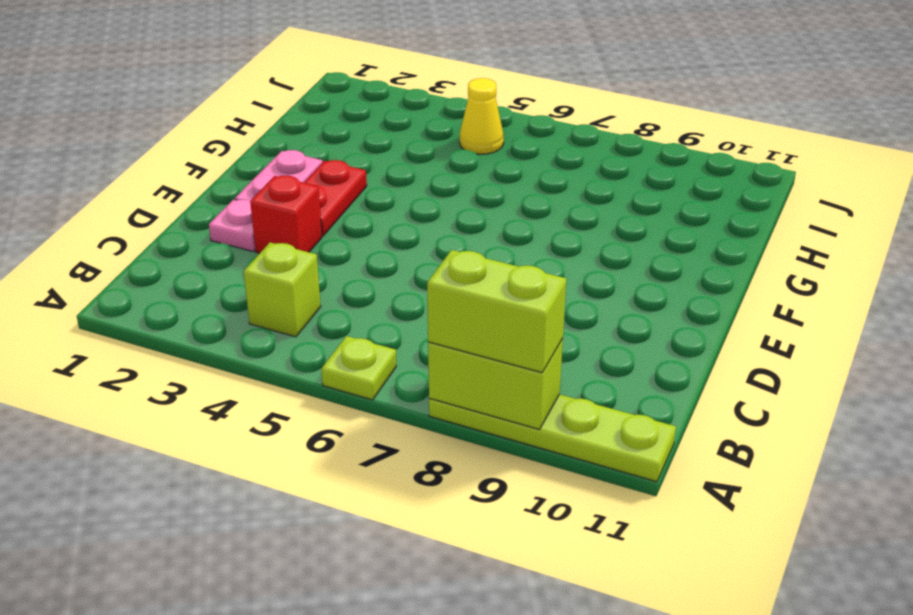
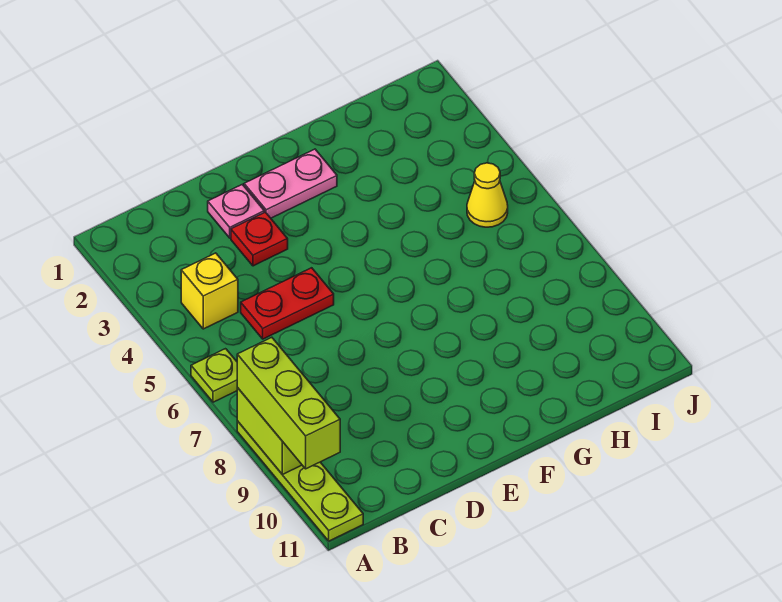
lime 1x2 brick [427,250,566,373] -> lime 1x3 brick [237,337,340,469]
lime 1x1 brick [244,242,321,337] -> yellow 1x1 brick [181,253,238,329]
red 1x1 brick [250,176,322,253] -> red 1x1 plate [231,212,288,266]
red 1x2 plate [304,160,367,236] -> red 1x2 plate moved to [241,268,334,339]

